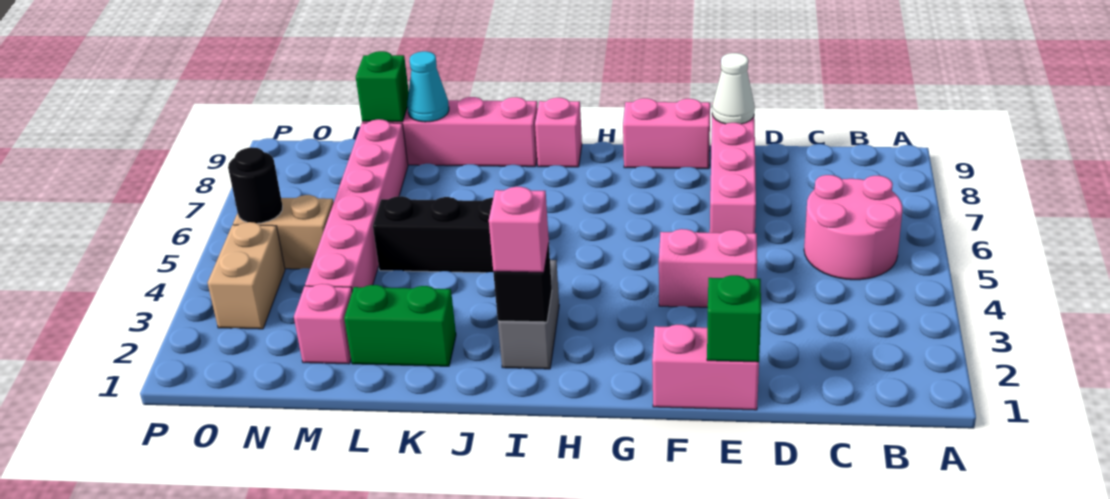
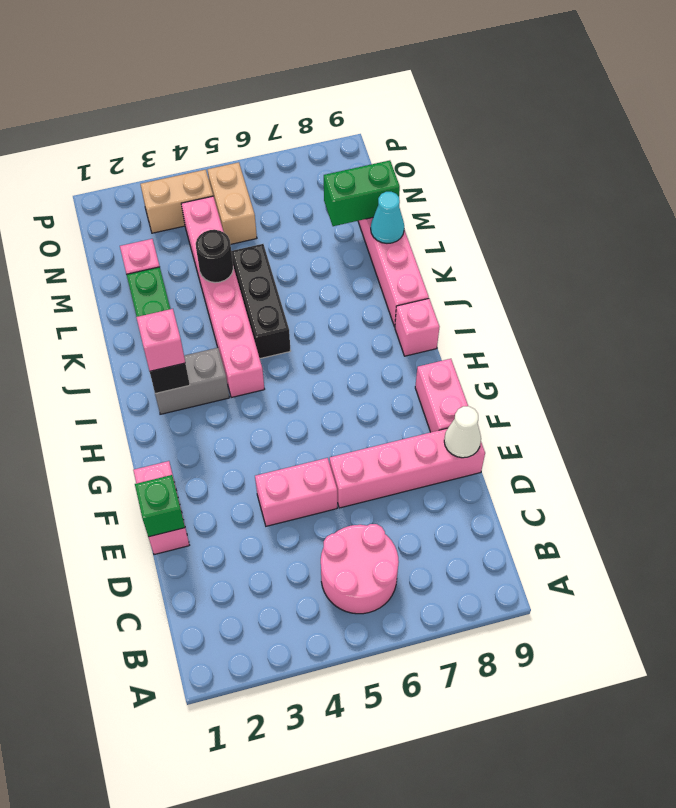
pink 1x2 brick [659,229,757,307] -> pink 1x2 brick turned to [255,458,337,526]
pink 1x6 brick [305,119,408,291] -> pink 1x6 brick turned to [181,196,264,398]
green 1x1 brick [356,51,409,122] -> green 1x2 brick [324,160,400,226]
black 1x1 round brick [228,147,283,223] -> black 1x1 round brick moved to [196,230,233,283]

